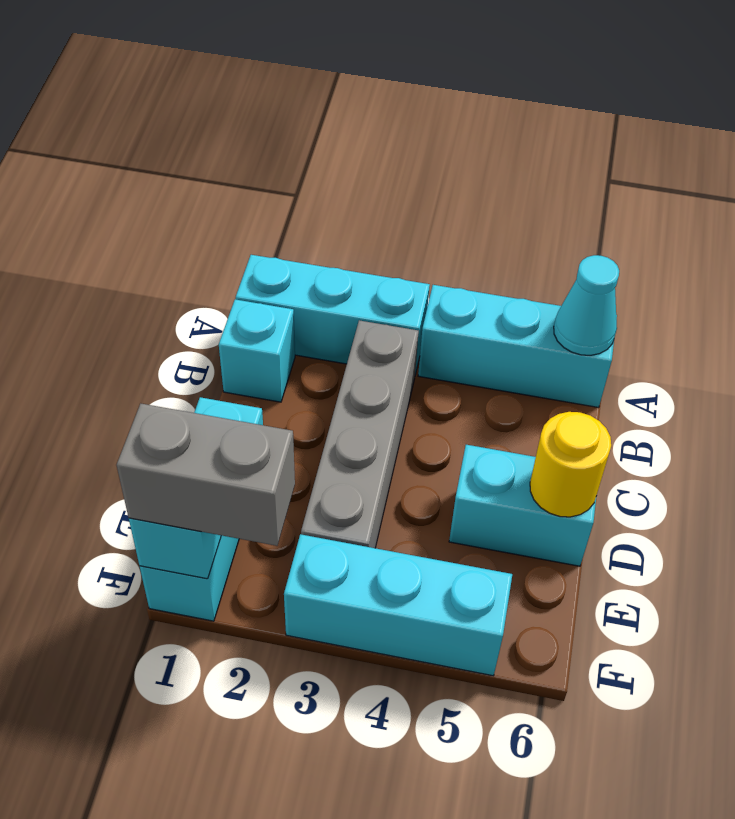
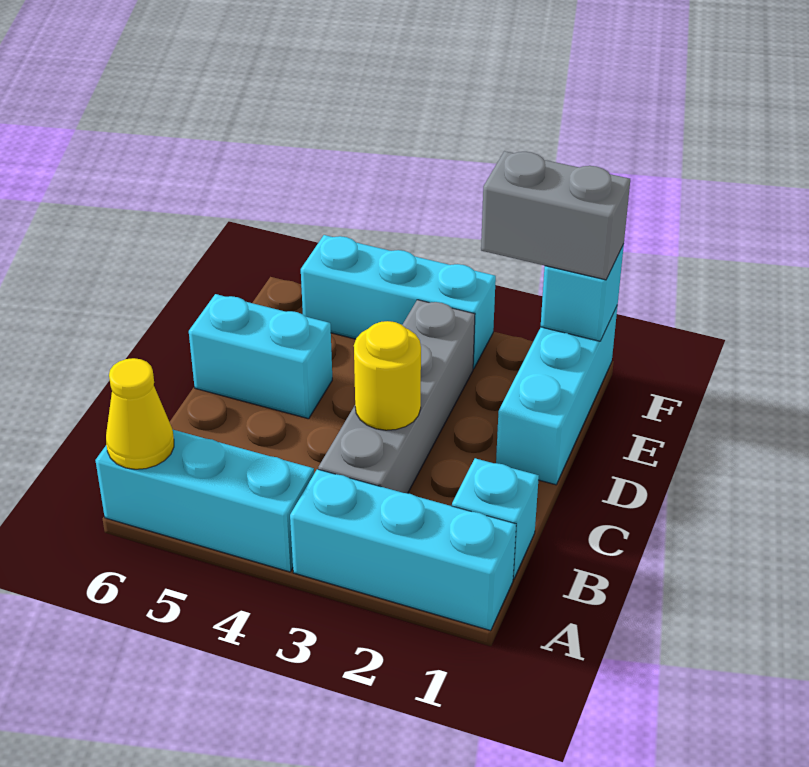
cyan 1x1 cone [554,255,619,355] -> yellow 1x1 cone [106,358,174,469]
yellow 1x1 round brick [530,412,611,517] -> yellow 1x1 round brick moved to [354,321,421,430]

